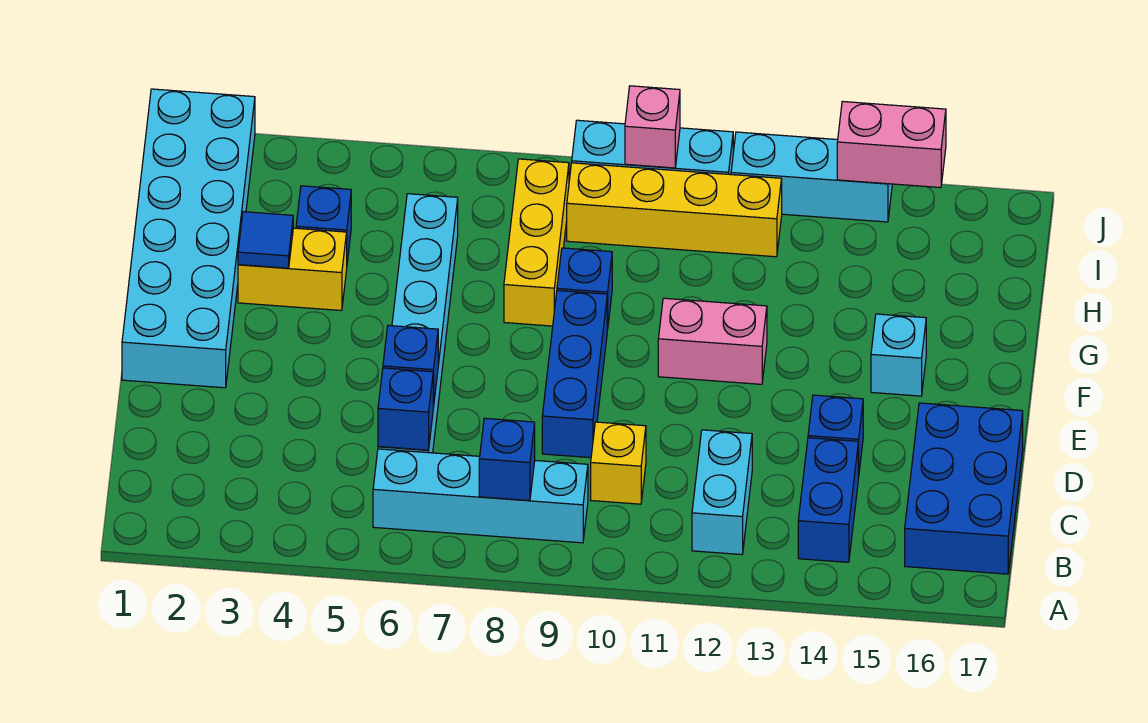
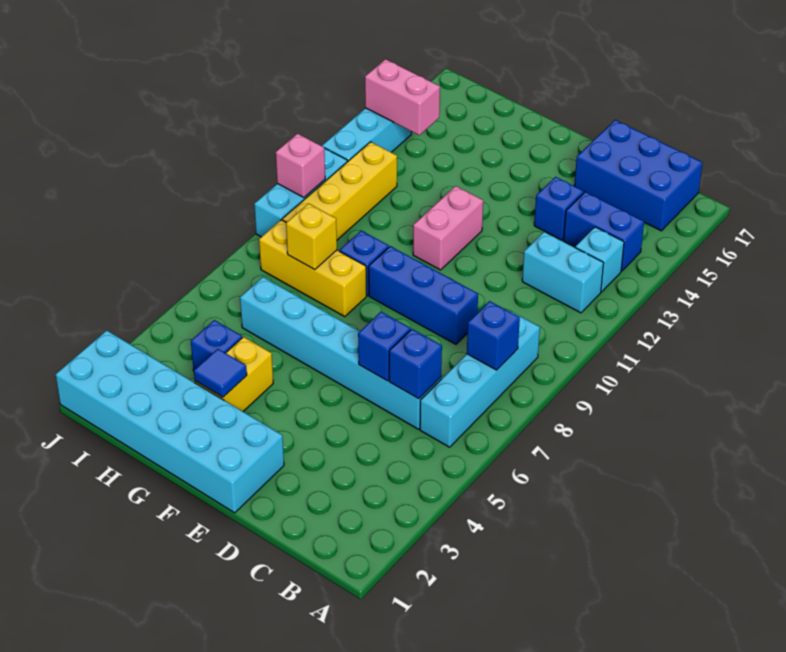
yellow 1x1 brick [591,422,646,504] -> yellow 1x1 brick moved to [286,203,337,270]
cyan 1x1 brick [871,314,926,396] -> cyan 1x1 brick moved to [575,227,624,292]
pink 1x2 brick [837,101,946,188] -> pink 1x2 brick turned to [365,59,440,135]

